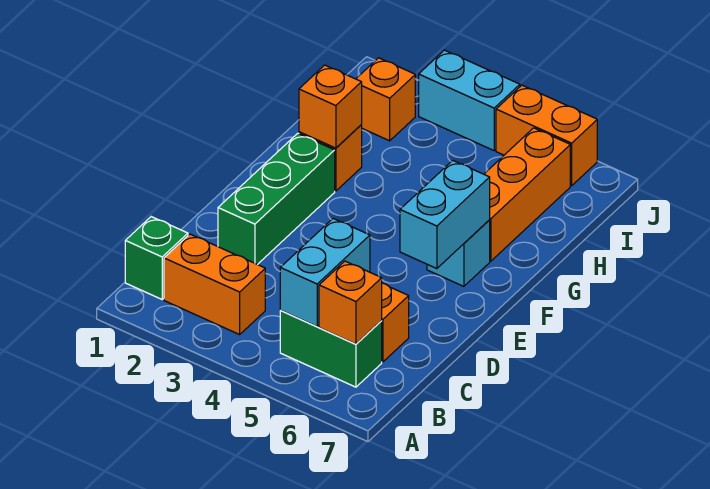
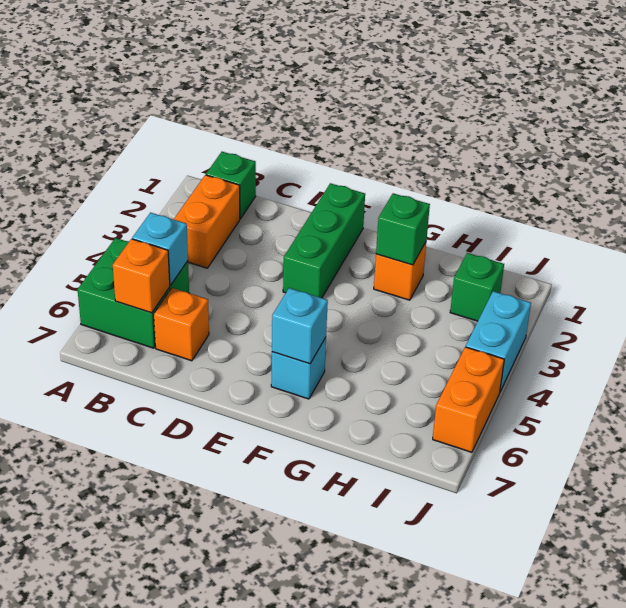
green 1x2 brick [280,311,382,387] -> green 2x2 brick [78,238,189,348]
cyan 1x2 brick [280,219,370,326] -> cyan 1x1 brick [132,213,188,285]
green 1x3 brick [218,133,335,265] -> green 1x3 brick turned to [283,183,365,298]
cyan 1x2 brick [400,160,490,269] -> cyan 1x1 brick [272,288,328,364]
orange 1x1 brick [299,65,362,148] -> green 1x1 brick [376,193,430,265]
orange 1x3 brick [484,128,570,261] -> none
orange 1x1 brick [356,58,415,141] -> green 1x1 brick [450,253,504,321]

